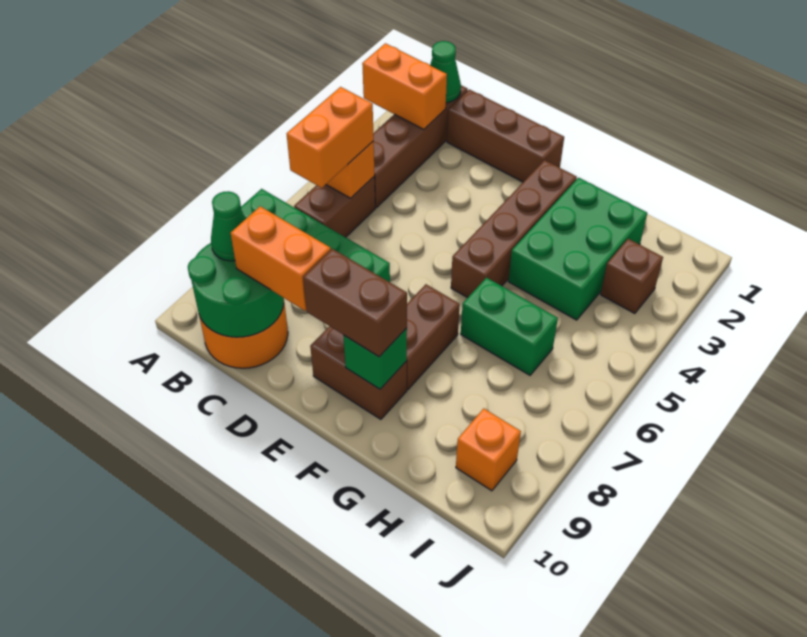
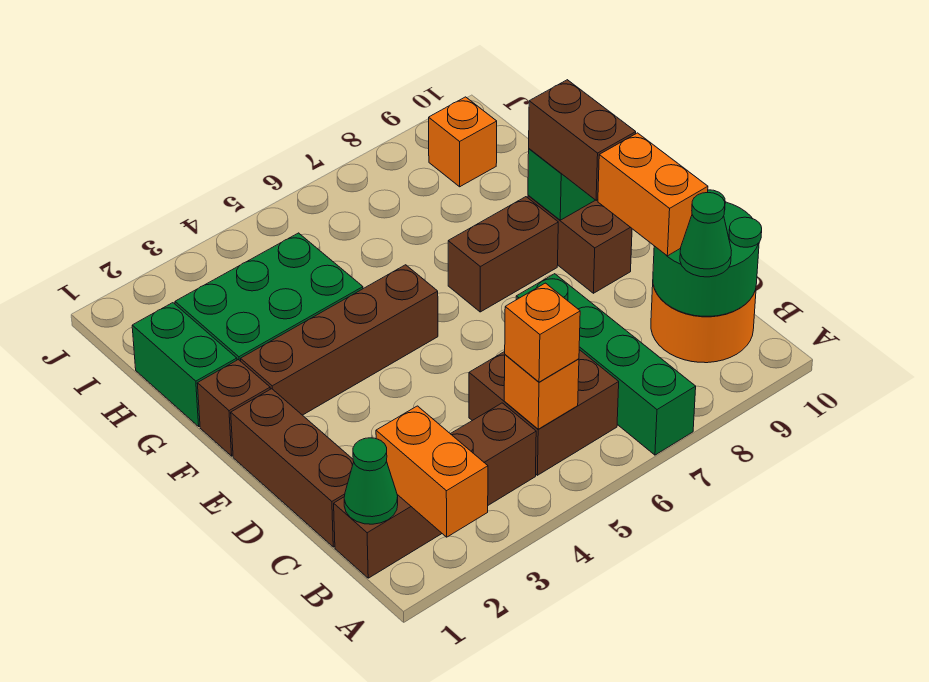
brown 1x2 brick [294,177,375,237] -> brown 2x2 brick [469,350,619,475]
orange 1x2 brick [287,87,374,188] -> orange 1x1 brick [505,283,580,382]
green 1x2 brick [461,278,558,375] -> green 1x2 brick moved to [132,303,237,426]
brown 1x1 brick [601,239,663,314] -> brown 1x1 brick moved to [197,360,270,456]

